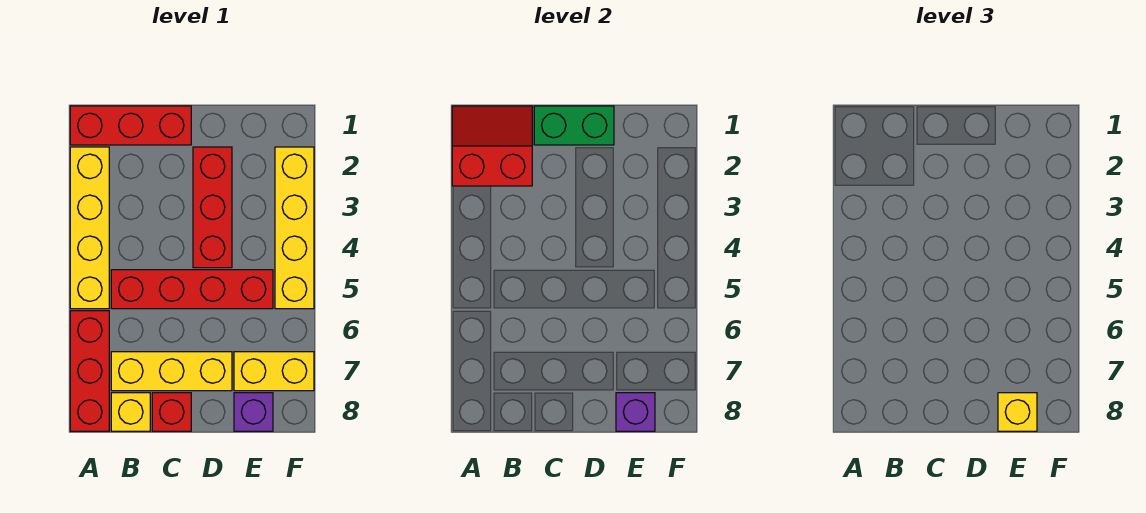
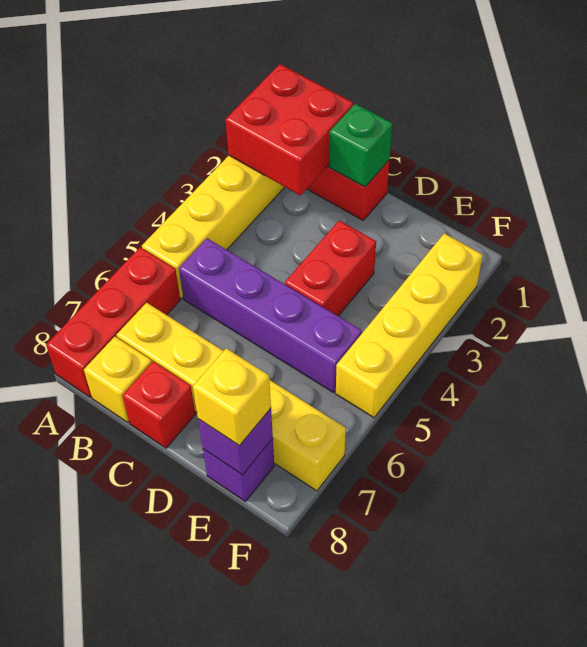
red 2x2 slope [452,106,532,186] -> red 2x2 brick [225,64,353,195]
red 1x4 brick [111,270,273,309] -> purple 1x4 brick [179,238,362,393]
green 1x2 brick [534,106,614,145] -> green 1x1 brick [329,104,392,187]
red 1x3 brick [193,147,232,268] -> red 1x2 brick [285,220,376,316]

